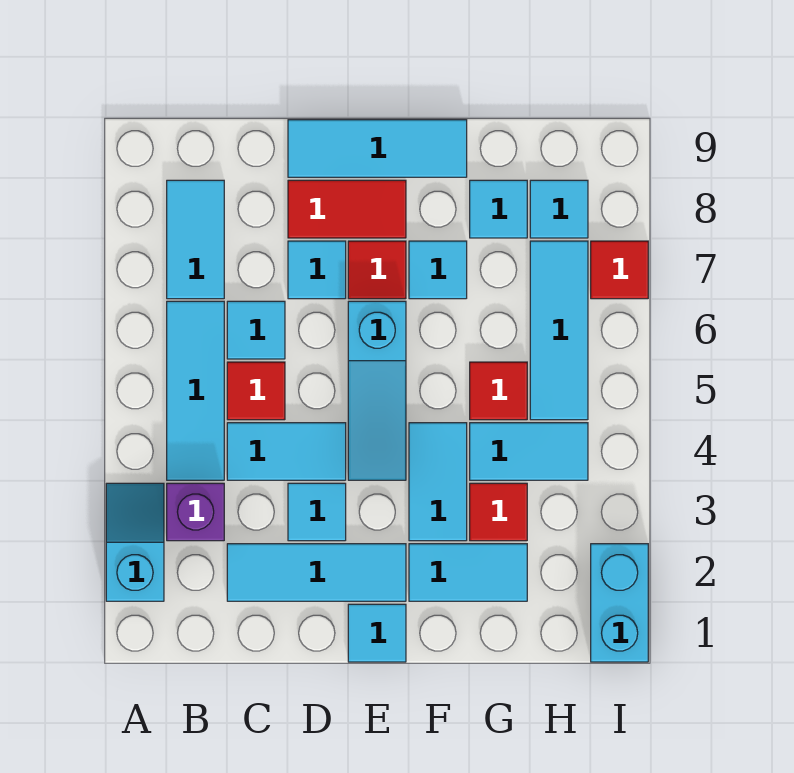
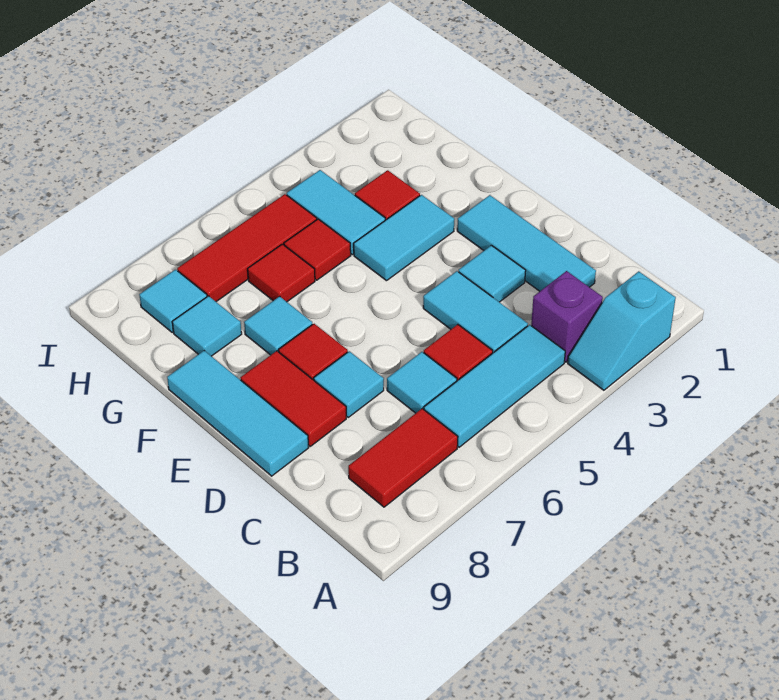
cyan 1x2 tile [167,180,224,299] -> red 1x2 tile [348,409,458,507]
cyan 1x1 tile [348,604,406,662] -> none
cyan 1x3 slope [348,301,406,480] -> none
cyan 1x2 tile [409,544,527,601] -> none
cyan 1x3 tile [530,241,588,420] -> red 1x3 tile [177,194,317,302]
cyan 1x2 brick [591,544,648,662] -> none
red 1x1 tile [591,241,648,299] -> red 1x1 tile moved to [248,244,315,302]

